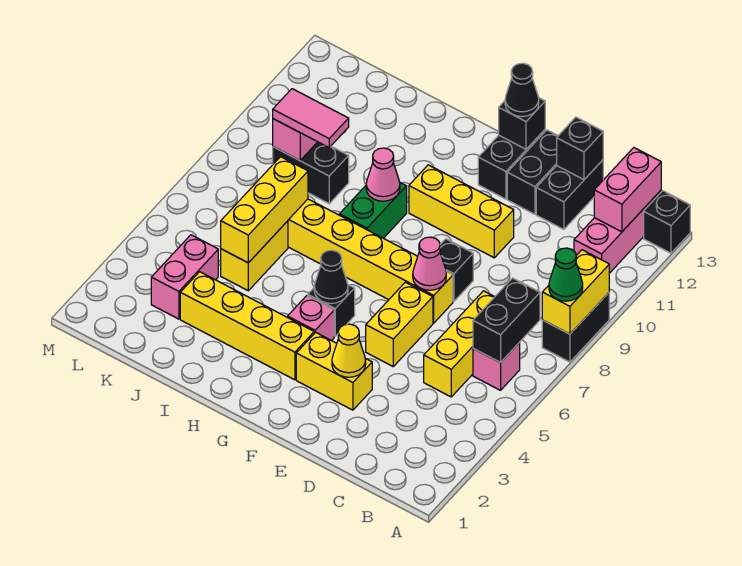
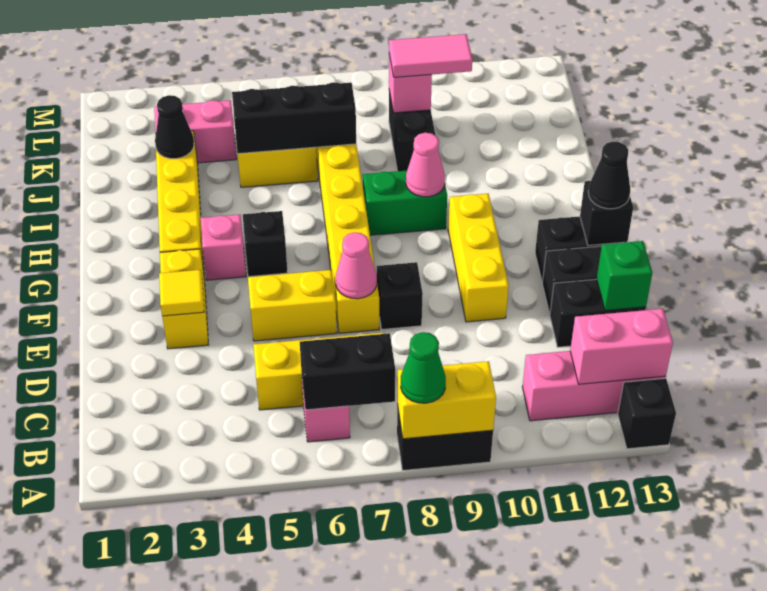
black 1x1 brick [557,117,603,180] -> green 1x1 brick [597,241,652,311]
yellow 1x1 cone [332,324,366,377] -> yellow 1x1 tile [159,270,204,316]
black 1x1 cone [314,250,348,303] -> black 1x1 cone moved to [155,95,194,159]
yellow 1x3 brick [221,157,308,263] -> black 1x3 brick [232,82,356,154]
pink 1x2 tile [273,89,349,147] -> pink 1x2 tile turned to [389,34,472,77]

